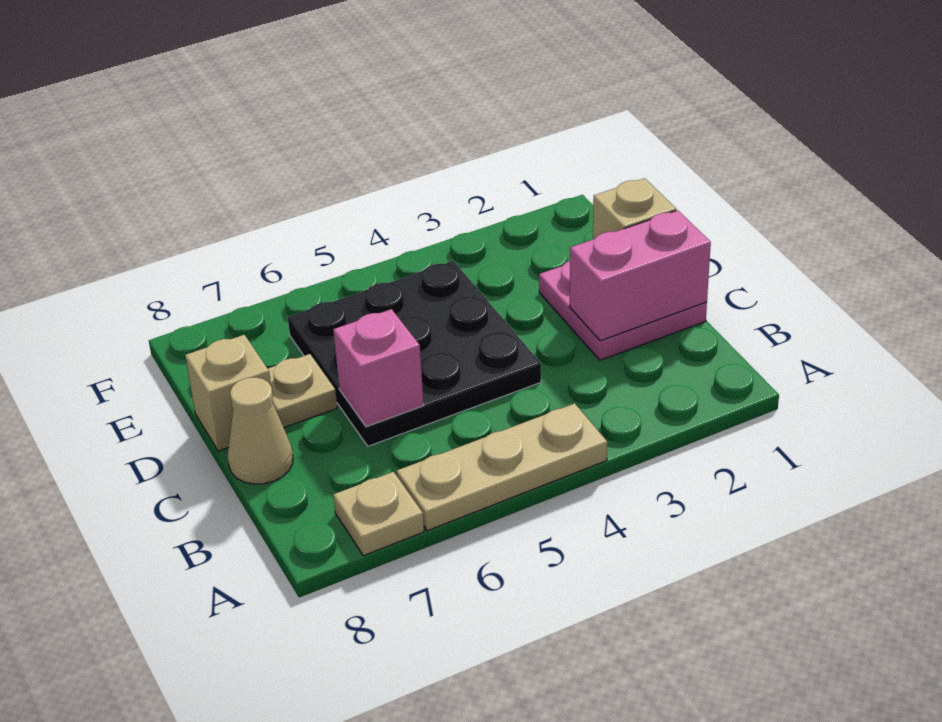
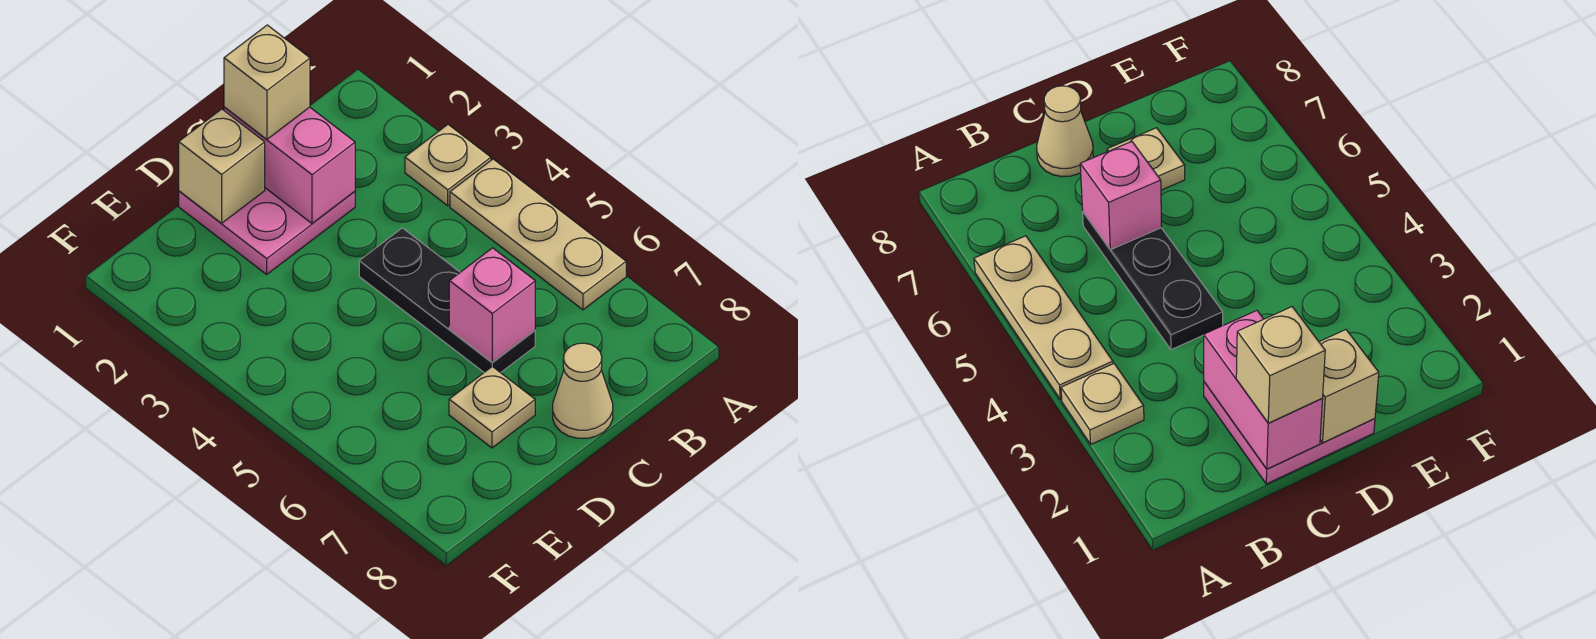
tan 1x1 plate [333,472,424,556] -> tan 1x1 plate moved to [405,125,491,206]
black 3x3 plate [288,261,541,446] -> black 1x3 plate [359,228,535,373]
tan 1x1 brick [185,335,271,451] -> tan 1x1 brick moved to [224,25,310,139]

